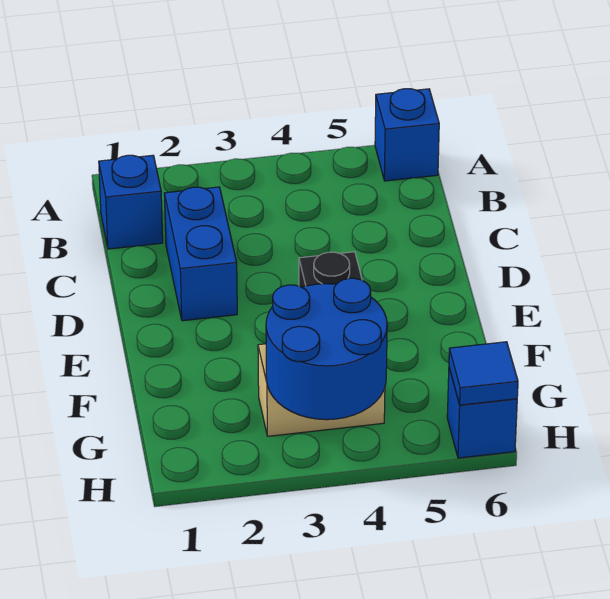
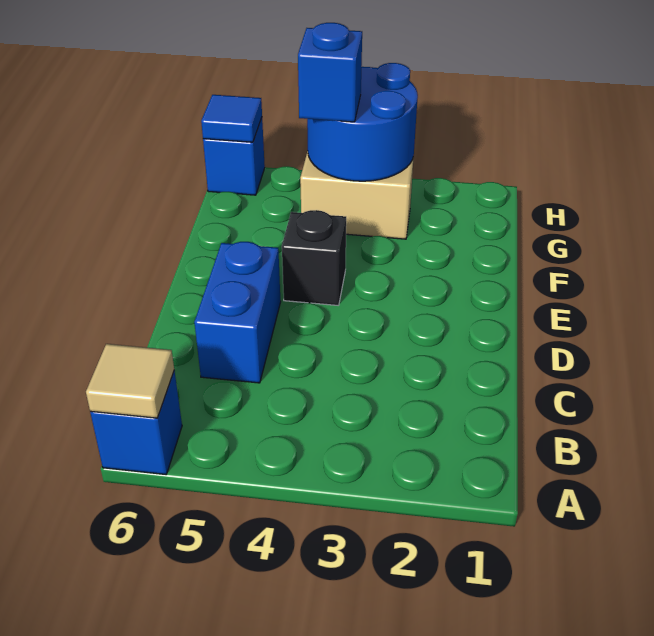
none -> tan 1x1 tile [86,344,174,418]
blue 1x1 brick [99,155,163,249] -> blue 1x1 brick moved to [298,23,362,122]
blue 1x2 brick [164,187,237,321] -> blue 1x2 brick moved to [194,242,281,383]

